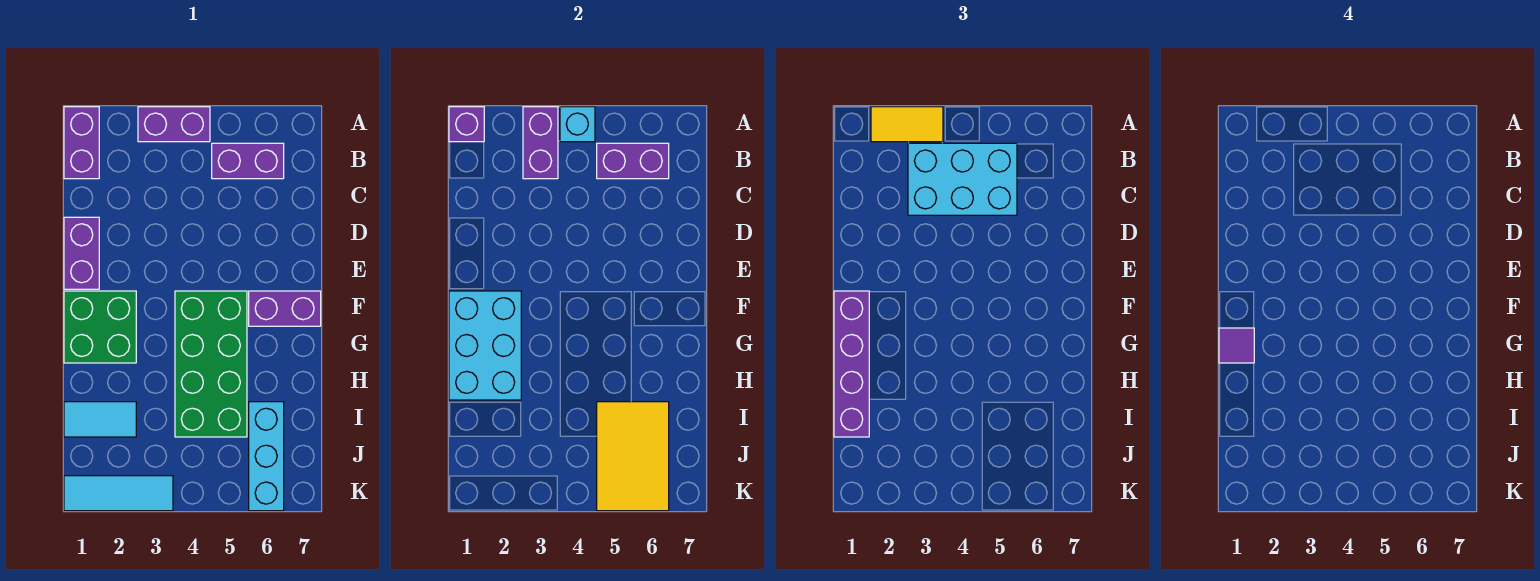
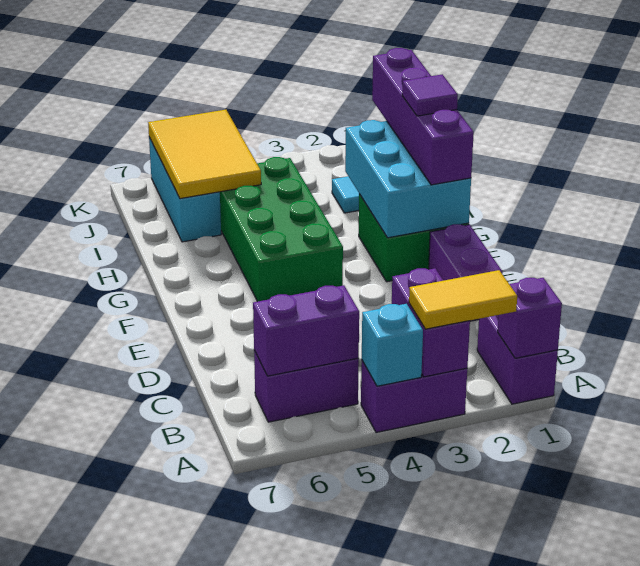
cyan 2x3 brick [908,143,1017,215] -> none
purple 1x2 brick [249,291,321,326] -> none
cyan 1x3 tile [64,476,173,511] -> none

